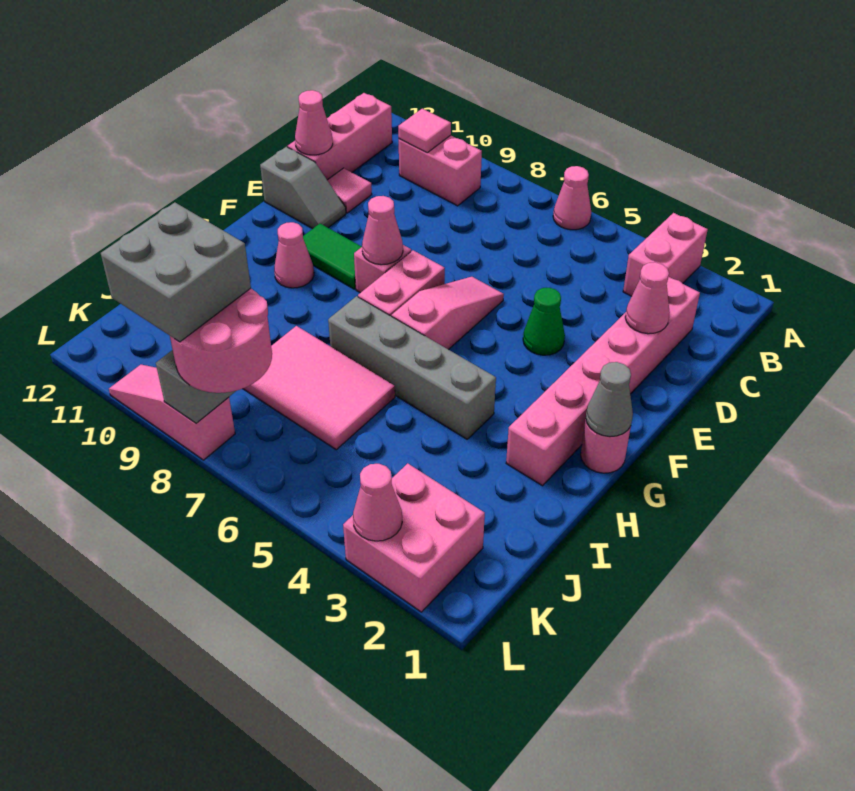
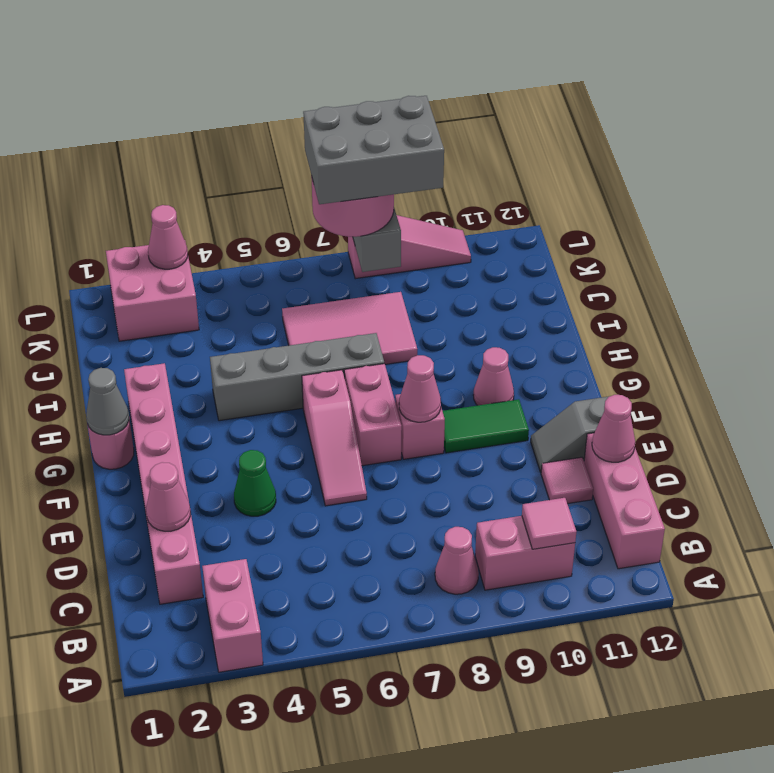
pink 1x1 cone [553,166,591,230] -> pink 1x1 cone moved to [435,527,479,594]
grey 2x2 brick [101,202,251,342] -> grey 2x3 brick [303,96,444,204]

